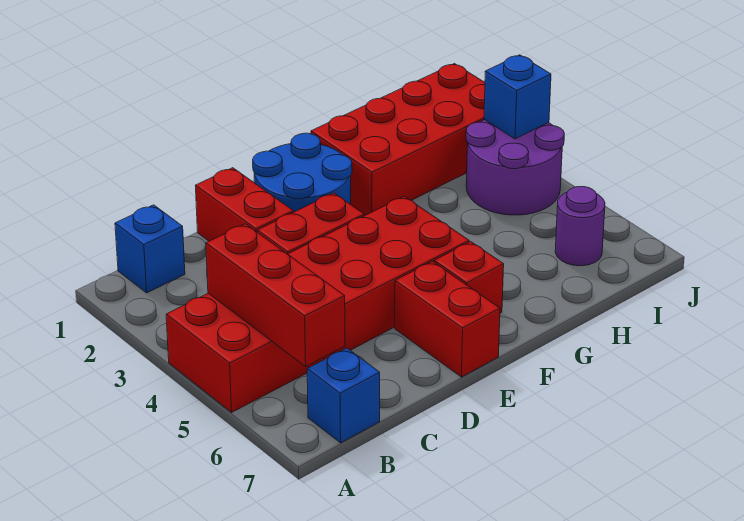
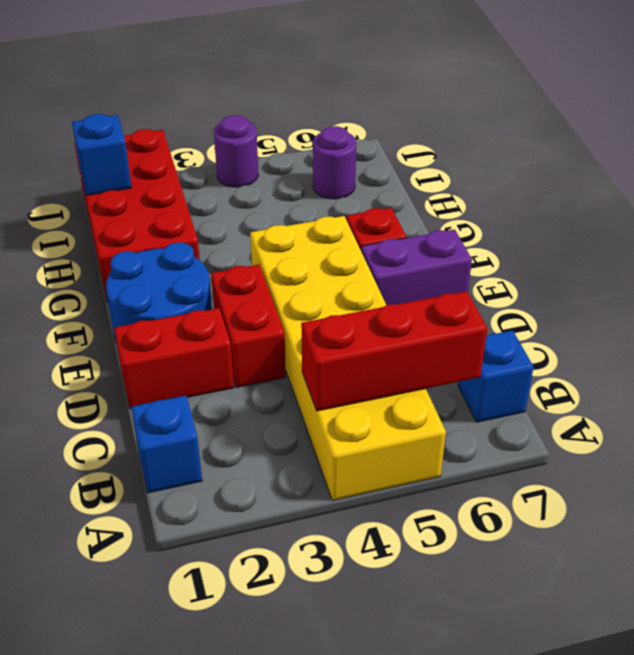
red 2x6 brick [166,196,469,412] -> yellow 2x6 brick [250,216,446,501]
red 1x2 brick [395,261,500,377] -> purple 1x2 brick [361,229,472,305]
purple 2x2 round brick [466,120,564,215] -> purple 1x1 round brick [214,115,258,187]
blue 1x1 brick [484,55,551,139] -> blue 1x1 brick moved to [72,114,132,195]

